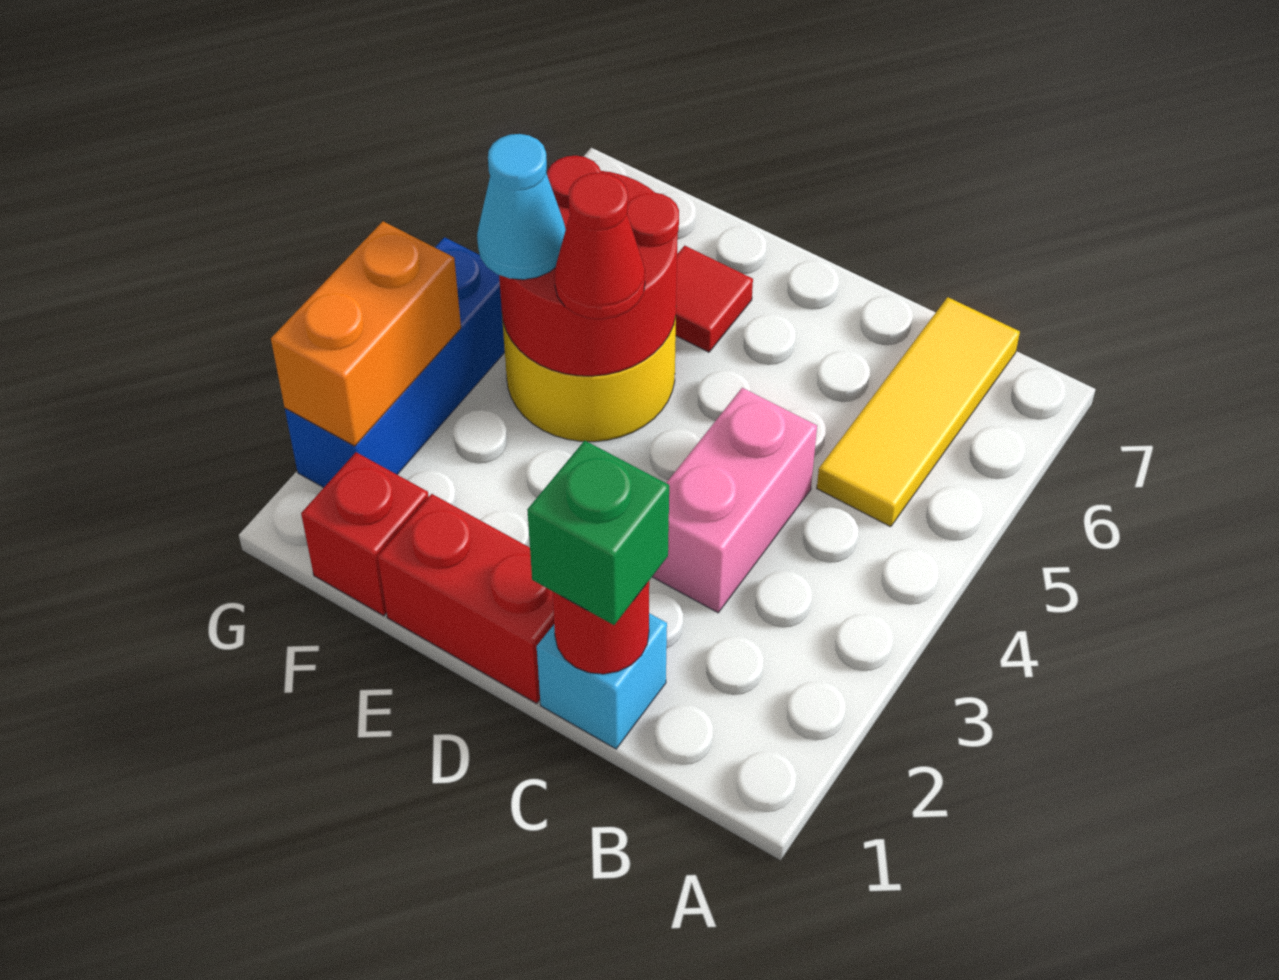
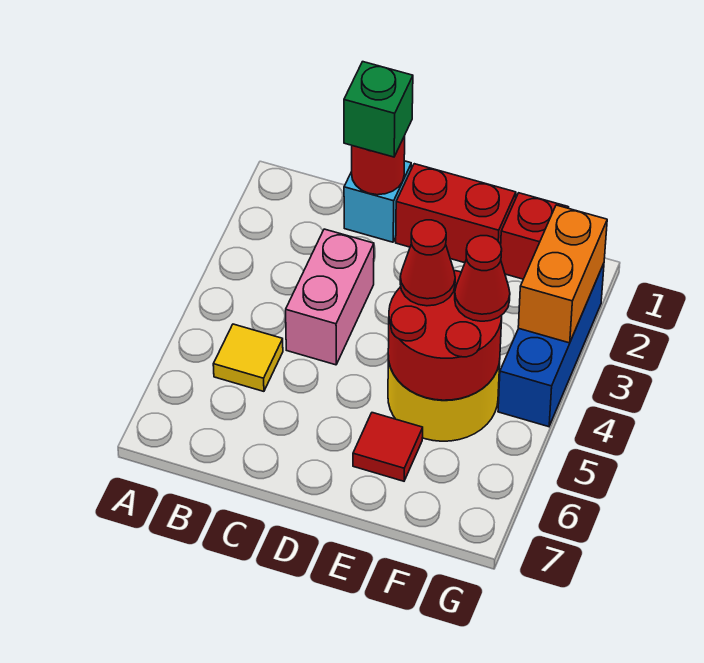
yellow 1x3 tile [817,297,1020,527] -> yellow 1x1 tile [213,324,283,391]
cyan 1x1 cone [477,134,566,280] -> red 1x1 cone [455,236,510,321]

